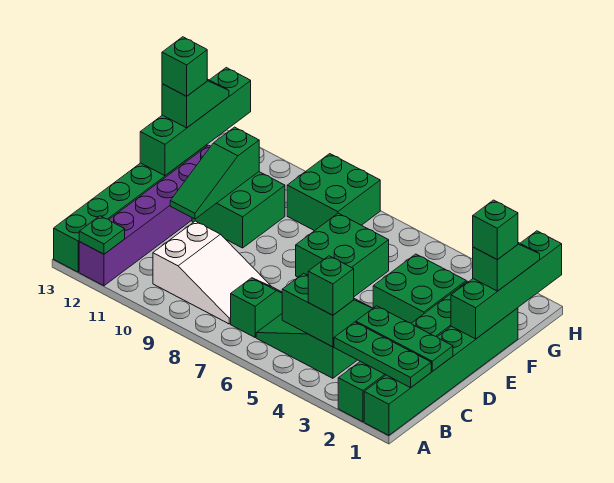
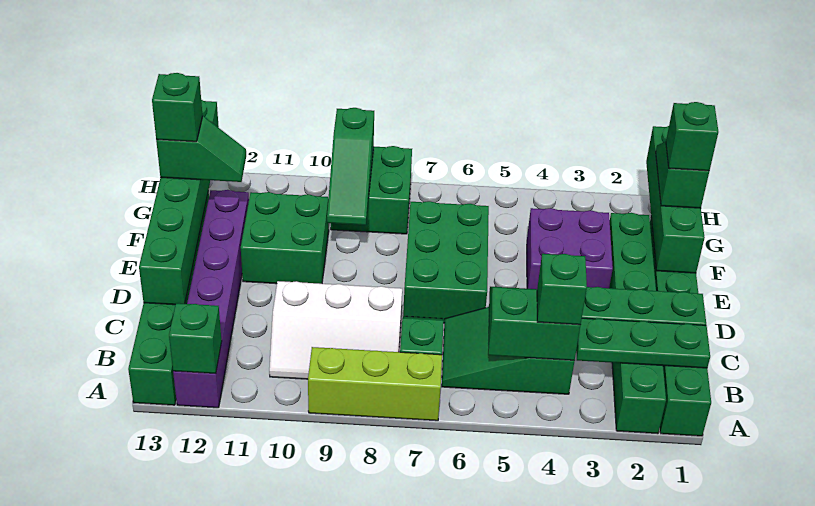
none -> lime 1x3 brick [308,347,442,421]
green 1x1 plate [79,216,125,254] -> green 1x1 brick [169,303,222,373]
white 2x3 slope [153,221,271,324] -> white 2x3 slope turned to [269,281,402,379]
green 1x3 slope [170,127,260,219] -> green 1x3 slope moved to [327,108,374,225]
green 2x2 brick [373,254,466,323] -> purple 2x2 brick [527,208,613,289]
green 2x2 brick [296,213,389,297] -> green 2x3 brick [403,201,489,323]
green 1x4 brick [140,68,251,176] -> green 1x6 brick [139,100,219,305]
green 1x2 slope [162,79,229,128] -> green 1x2 slope turned to [156,116,246,182]

